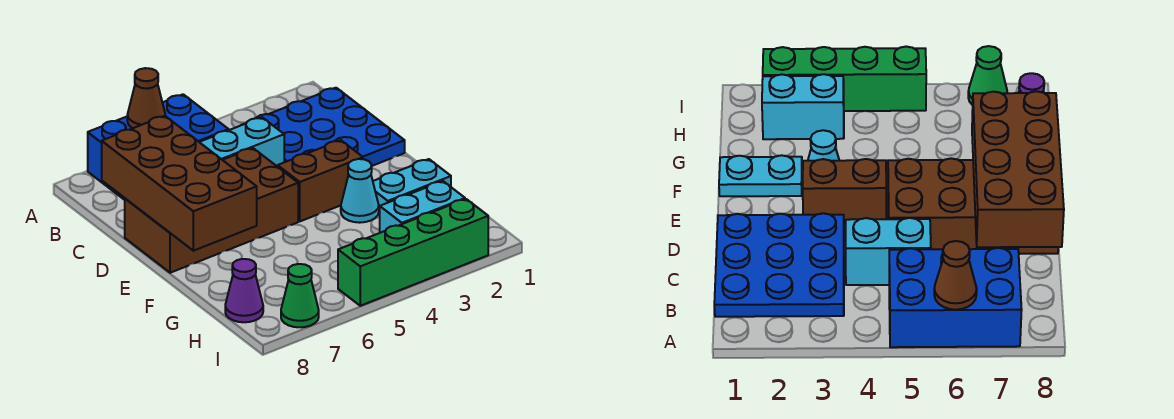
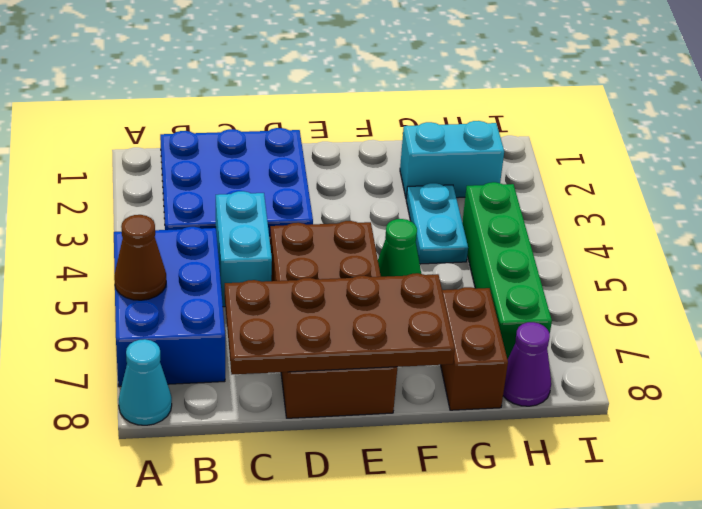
brown 2x4 brick [102,116,257,251] -> brown 2x4 plate [225,273,455,374]
brown 1x2 brick [278,140,363,221] -> brown 1x2 brick moved to [441,287,508,410]
cyan 1x2 plate [373,159,451,207] -> cyan 1x2 plate moved to [406,183,468,264]
cyan 1x1 cone [341,159,379,223] -> cyan 1x1 cone moved to [119,339,172,425]
cyan 1x2 brick [380,181,465,233] -> cyan 1x2 brick turned to [400,121,504,198]
green 1x4 brick [338,199,488,306] -> green 1x4 brick moved to [462,182,552,359]
green 1x1 cone [281,264,319,327] -> green 1x1 cone moved to [378,219,421,277]

